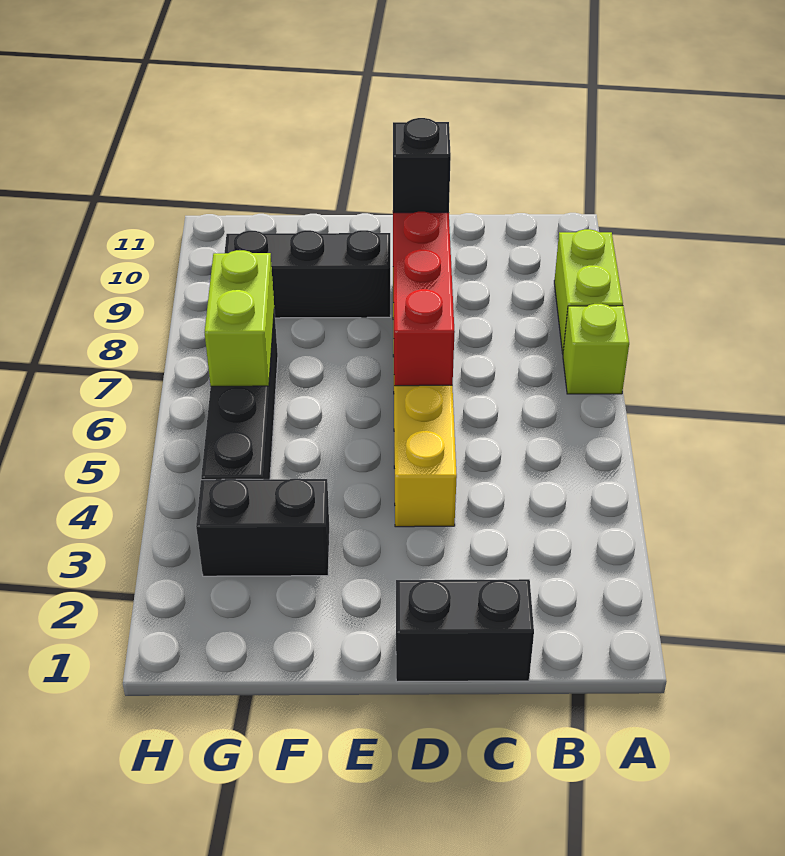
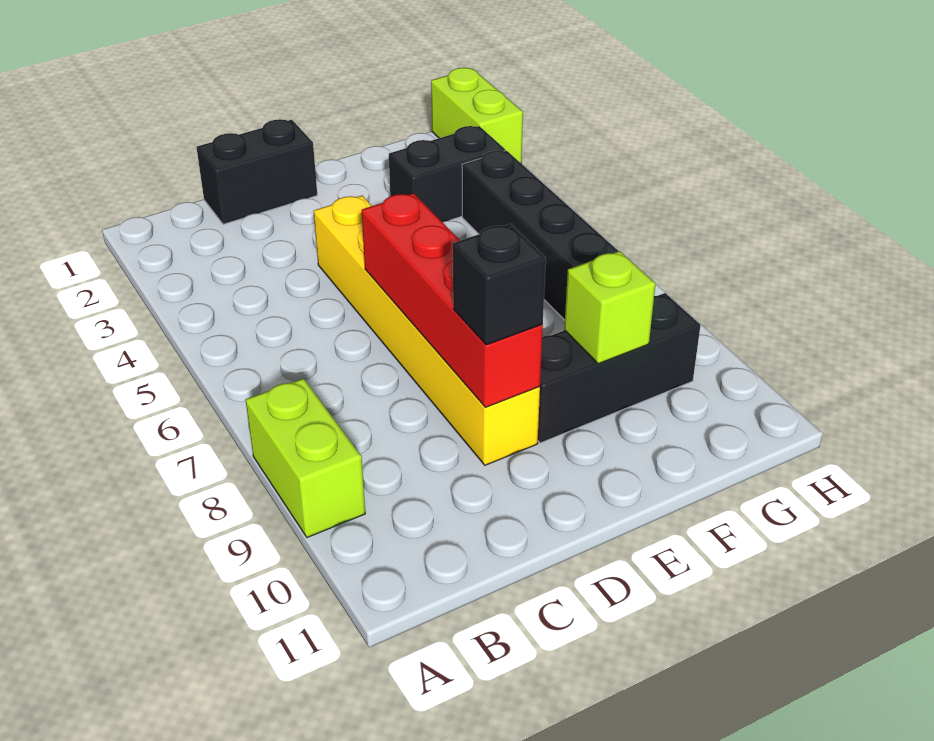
lime 1x1 brick [563,304,629,394] -> lime 1x1 brick moved to [564,251,656,364]
lime 1x2 brick [205,250,274,386] -> lime 1x2 brick moved to [431,68,523,163]

